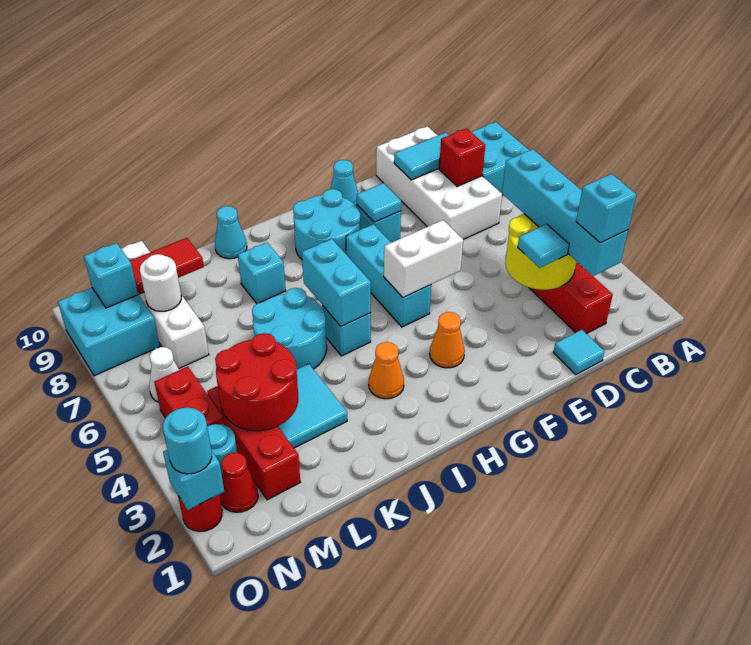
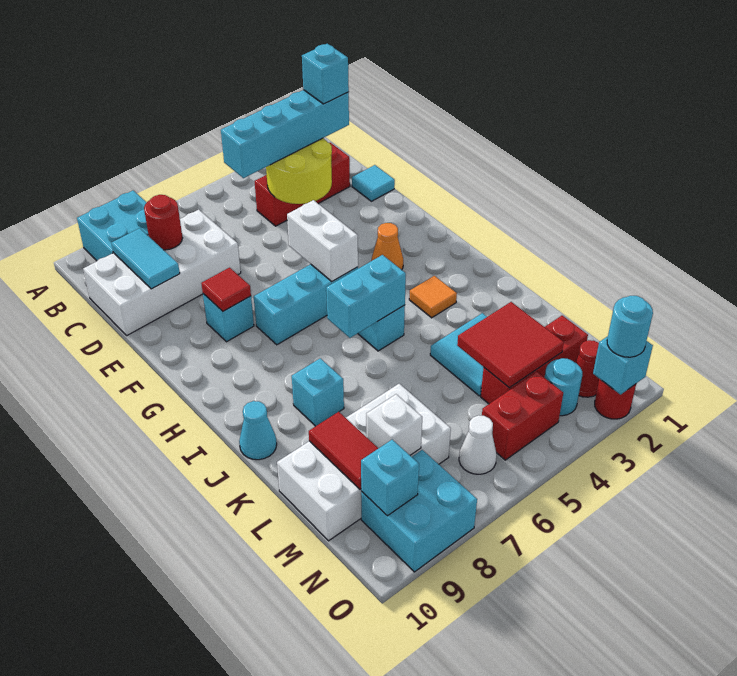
red 1x1 brick [439,128,485,186] -> red 1x1 round brick [144,195,182,250]
cyan 1x1 tile [518,224,569,268] -> none
cyan 1x1 tile [357,183,401,222] -> red 1x1 tile [201,268,251,311]
cyan 1x1 cone [330,160,358,206] -> none
cyan 2x2 round brick [293,189,360,259] -> none
orange 1x1 cone [369,342,404,399] -> orange 1x1 tile [409,276,457,318]
cyan 2x2 round brick [252,288,327,370] -> none
red 2x2 round brick [215,333,298,431] -> red 2x2 tile [457,302,564,388]
white 1x4 brick [121,241,209,369] -> white 2x4 brick [277,384,451,541]
white 1x1 round brick [140,254,181,311] -> white 1x1 brick [366,394,422,455]

